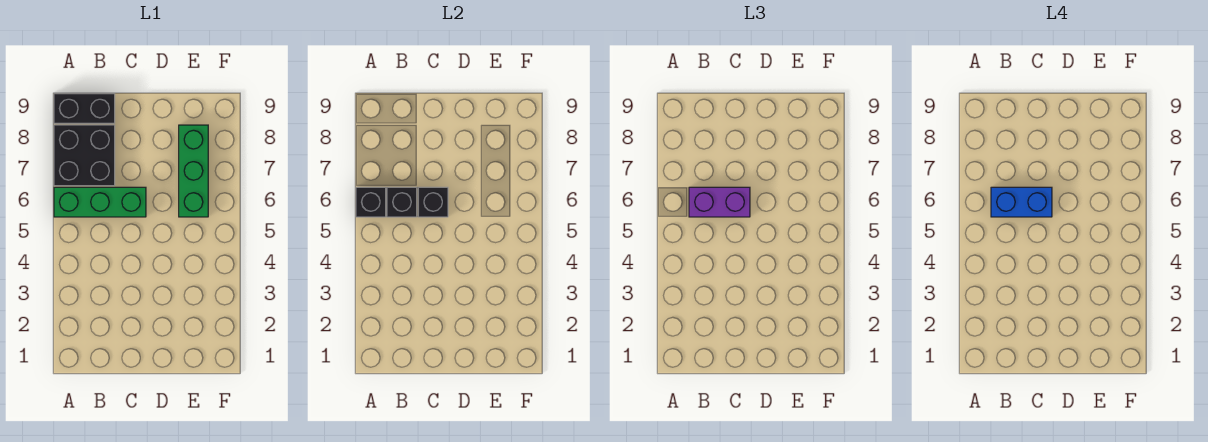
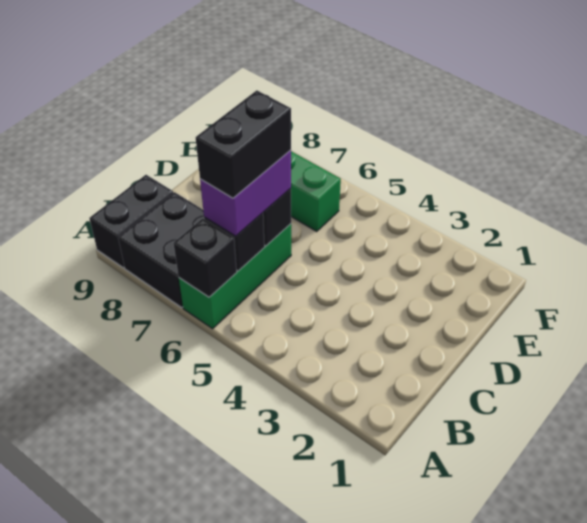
blue 1x2 brick [991,187,1052,217] -> black 1x2 brick [196,90,291,198]

